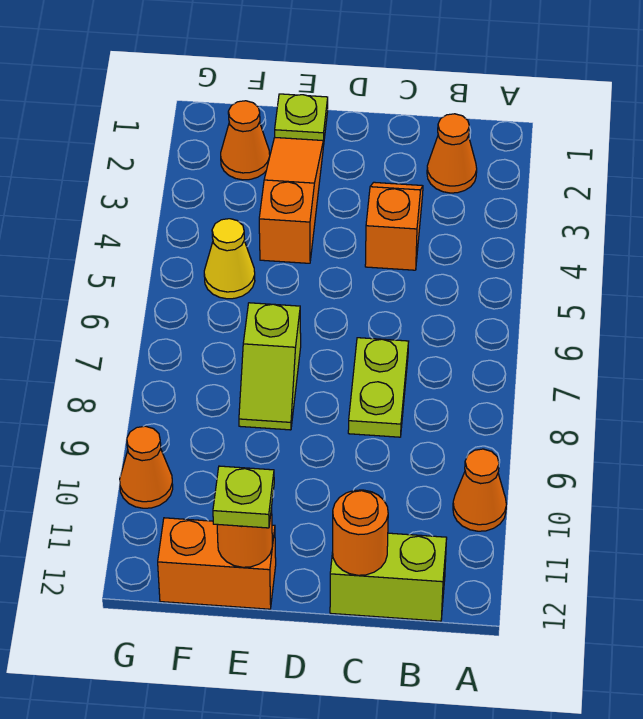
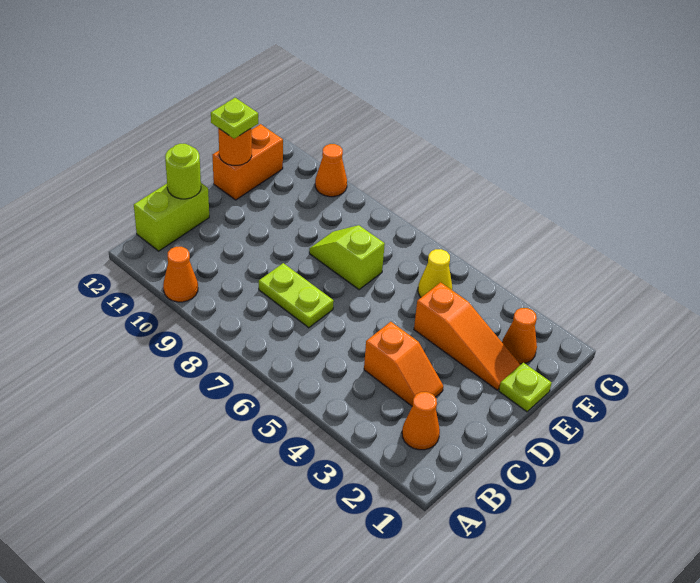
orange 1x1 round brick [333,490,388,575] -> lime 1x1 round brick [165,144,201,199]

